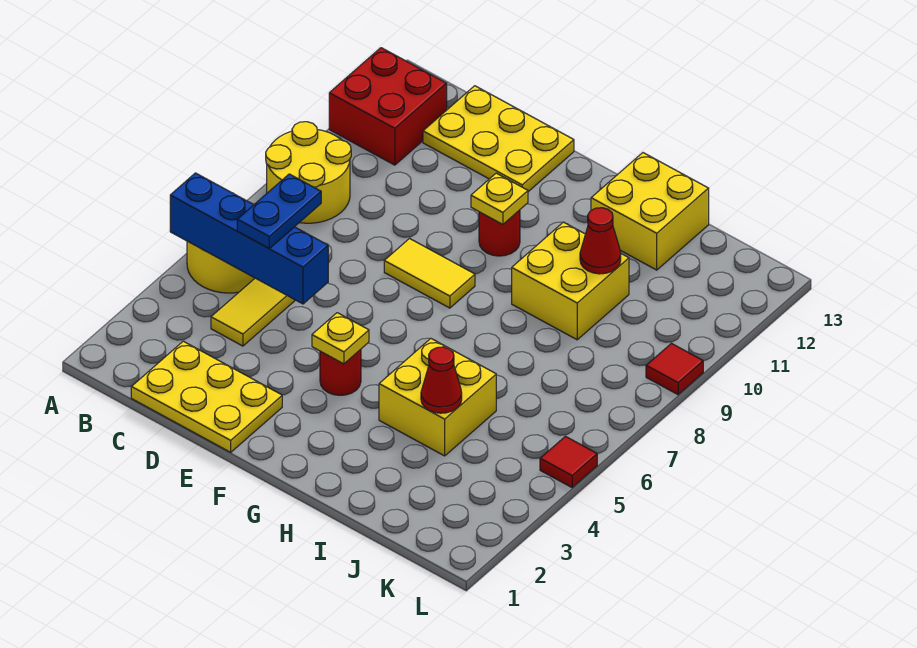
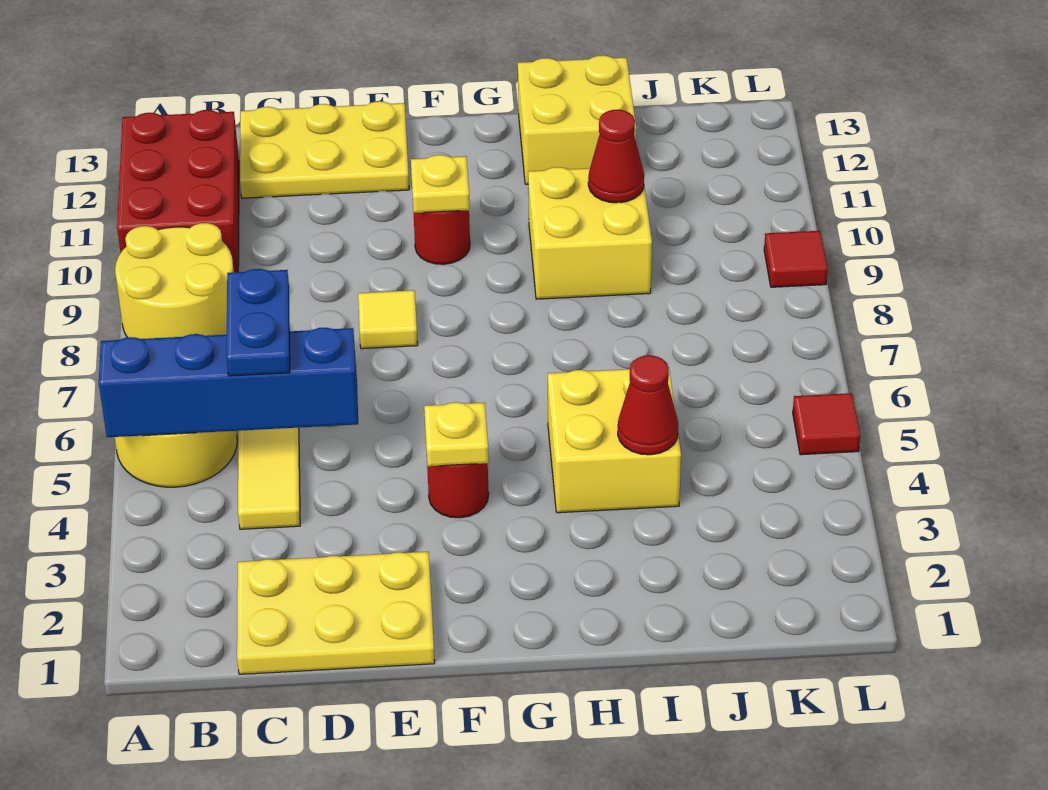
red 2x2 brick [329,48,447,165] -> red 2x3 brick [117,110,239,272]
yellow 1x2 tile [384,239,475,308] -> yellow 1x1 tile [358,290,418,349]

